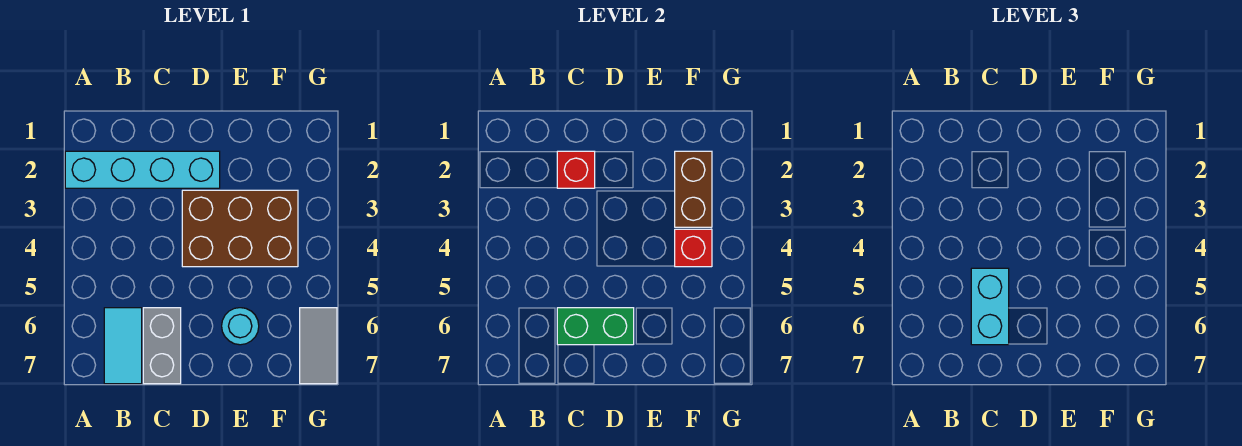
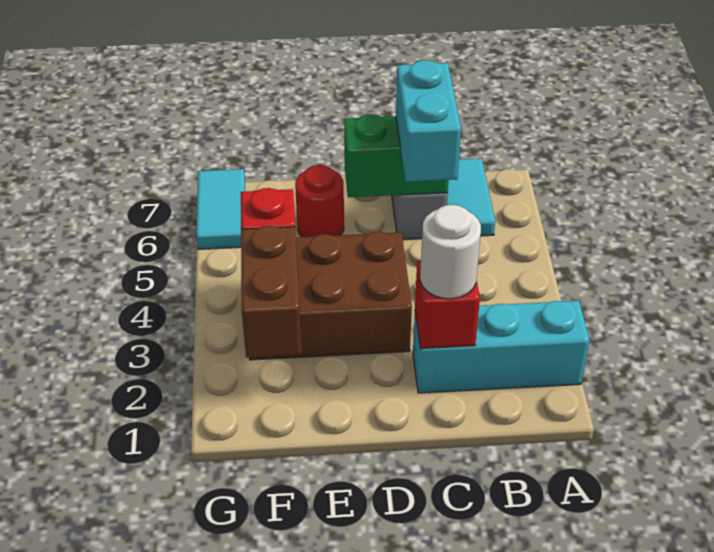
cyan 1x4 brick [65,151,220,188] -> cyan 1x3 brick [413,301,590,393]
none -> white 1x1 round brick [420,205,481,299]
cyan 1x1 round brick [222,308,259,345] -> red 1x1 round brick [295,165,344,237]
grey 1x2 tile [300,308,337,384] -> cyan 1x2 tile [196,169,245,249]

